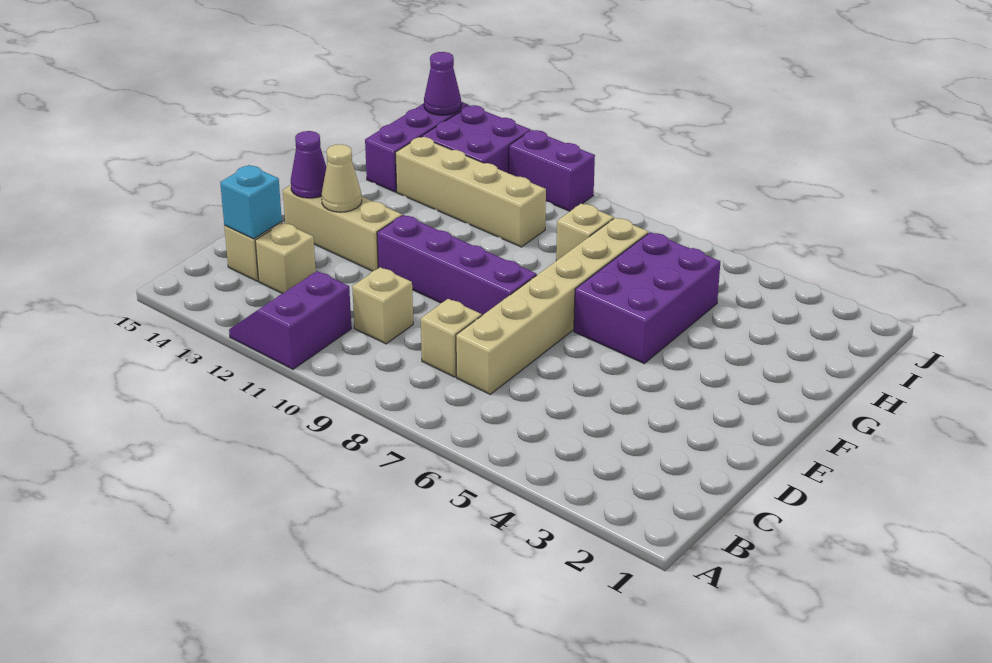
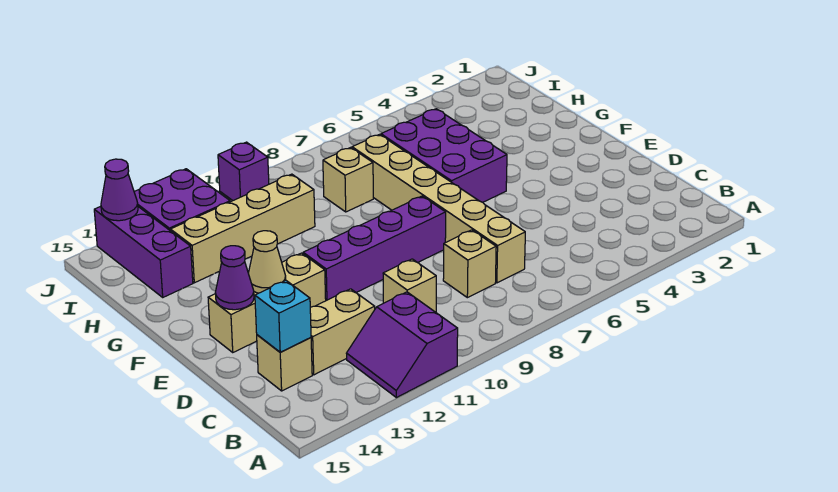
tan 1x1 brick [255,223,316,294] -> tan 1x2 brick [310,289,375,375]
purple 1x2 brick [509,130,595,211] -> purple 1x1 brick [218,142,269,201]

